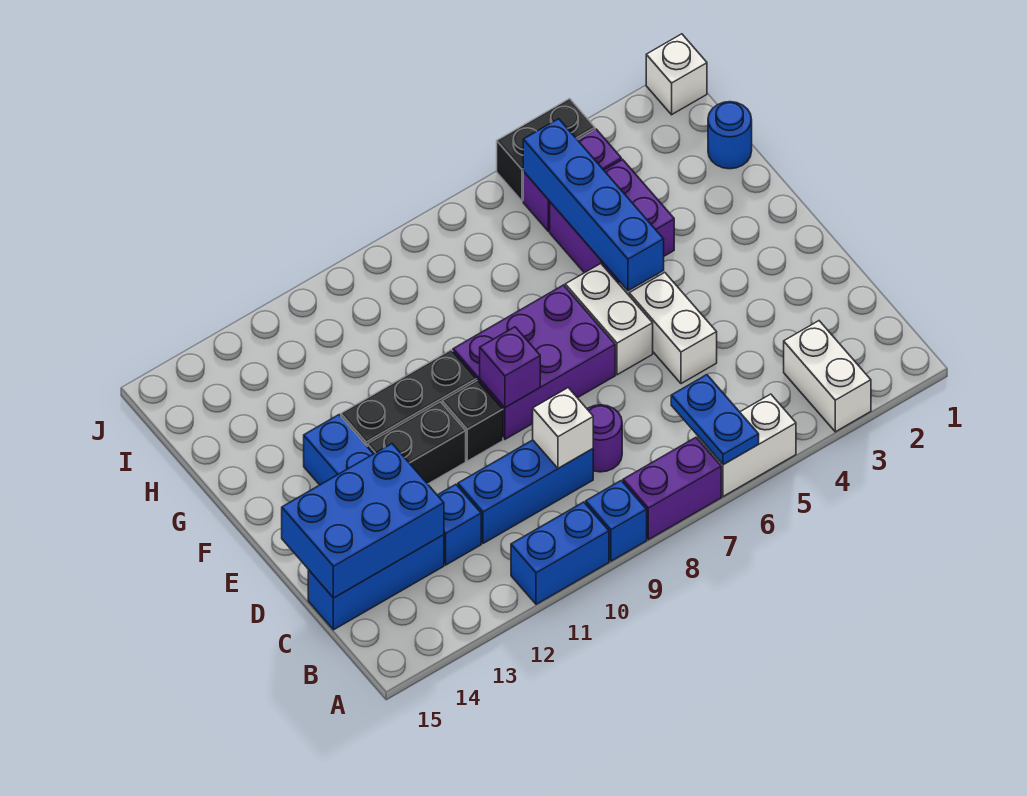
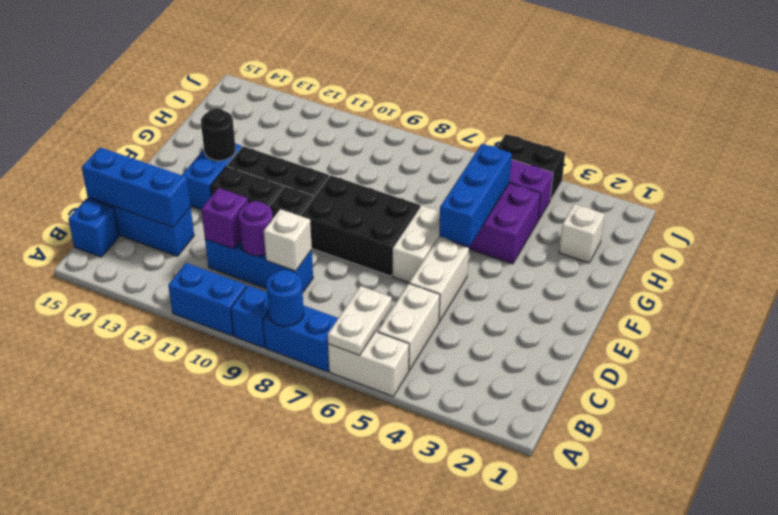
white 1x2 brick [784,321,871,432] -> white 1x2 brick moved to [378,284,440,371]
blue 1x2 plate [671,375,759,465] -> white 1x2 plate [328,286,392,355]
purple 1x2 brick [623,437,721,540] -> blue 1x2 brick [263,305,338,372]
purple 1x1 round brick [587,405,622,472] -> purple 1x1 round brick moved to [239,201,273,256]
blue 1x1 brick [438,484,481,565] -> blue 1x1 brick moved to [68,198,119,257]
blue 2x3 brick [282,444,444,598] -> blue 1x3 brick [82,147,191,227]
purple 2x3 brick [453,285,615,439] -> black 2x3 brick [300,175,420,276]
purple 1x1 brick [480,327,540,408] -> purple 1x1 brick moved to [201,188,248,249]
blue 1x4 brick [523,119,664,291] -> blue 1x3 brick [439,144,512,246]
none -> black 1x1 round brick [201,108,236,161]
blue 1x1 round brick [708,102,752,169] -> blue 1x1 round brick moved to [267,270,304,326]
white 1x1 brick [646,34,707,115] -> white 1x1 brick moved to [559,204,605,263]

